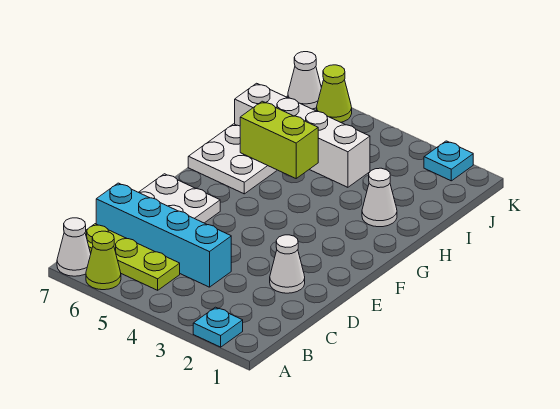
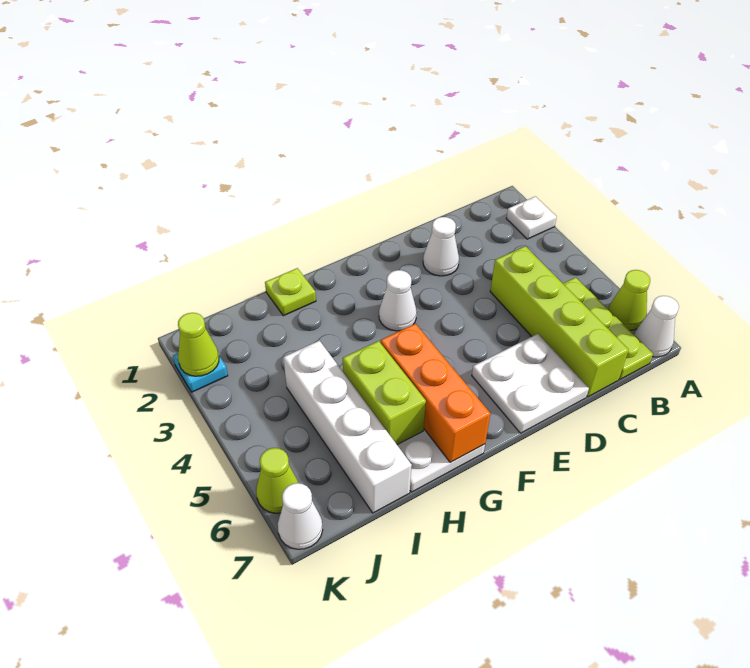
cyan 1x1 plate [193,307,243,347] -> white 1x1 plate [506,196,557,239]
cyan 1x4 brick [96,183,231,287] -> lime 1x4 brick [490,246,629,397]
none -> orange 1x3 brick [380,324,490,462]
none -> lime 1x1 plate [265,268,316,316]
white 1x1 cone [362,168,397,227] -> white 1x1 cone moved to [379,270,417,331]
none -> lime 1x1 cone [178,313,219,376]

